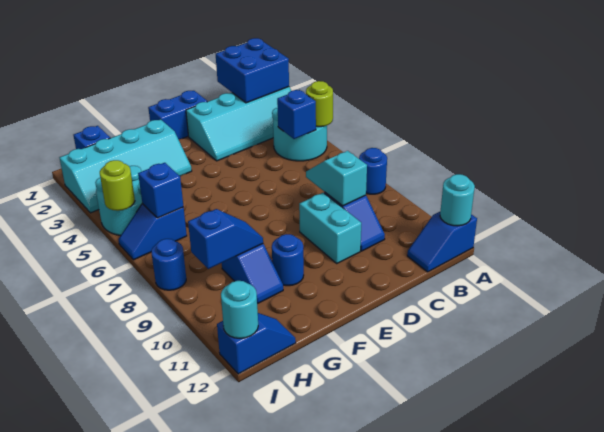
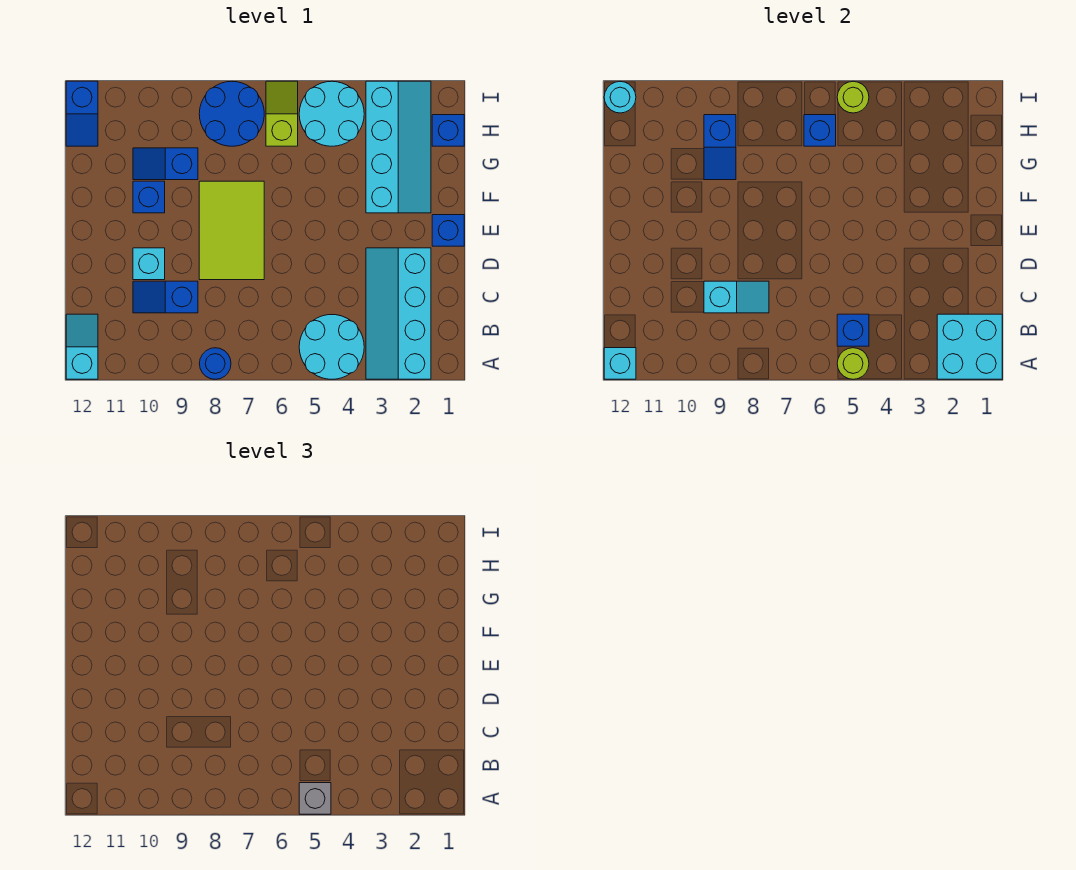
blue 2x2 brick [216,38,289,103] -> cyan 2x2 brick [937,314,1002,379]
none -> grey 1x1 brick [299,783,331,814]
blue 1x2 slope [407,212,477,272] -> cyan 1x2 slope [66,314,98,379]
cyan 1x1 round brick [440,174,475,226] -> cyan 1x1 brick [604,348,636,379]
blue 1x2 brick [148,91,207,139] -> blue 1x1 brick [432,215,464,246]
none -> lime 2x3 tile [199,181,264,280]
cyan 1x2 brick [299,193,361,263] -> cyan 1x1 brick [133,248,165,280]
cyan 2x4 slope [60,119,192,213] -> cyan 2x4 slope turned to [366,81,431,213]
blue 1x1 round brick [272,234,304,286] -> blue 1x1 brick [133,181,165,213]
blue 1x2 slope [118,204,187,260] -> lime 1x2 slope [266,81,298,146]
blue 1x1 round brick [151,239,186,290] -> blue 2x2 round brick [199,81,264,146]

